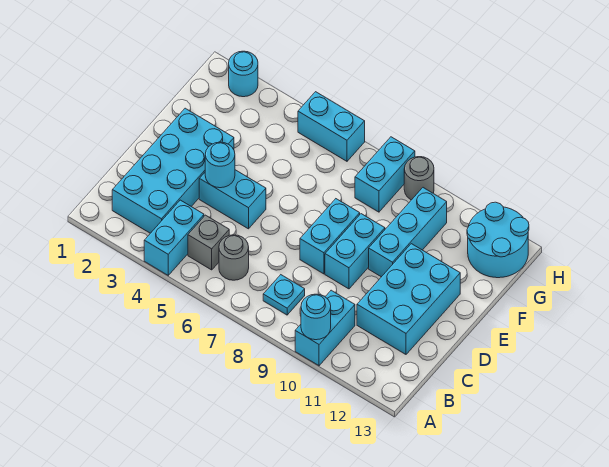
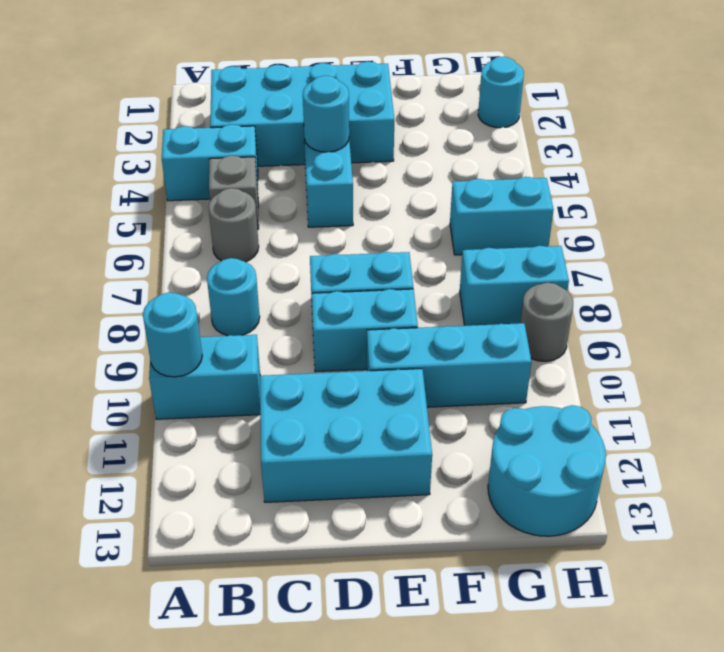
cyan 1x1 plate [263,275,305,315] -> cyan 1x1 round brick [207,258,260,336]
cyan 1x2 brick [298,92,365,161] -> cyan 1x2 brick turned to [450,177,554,255]

